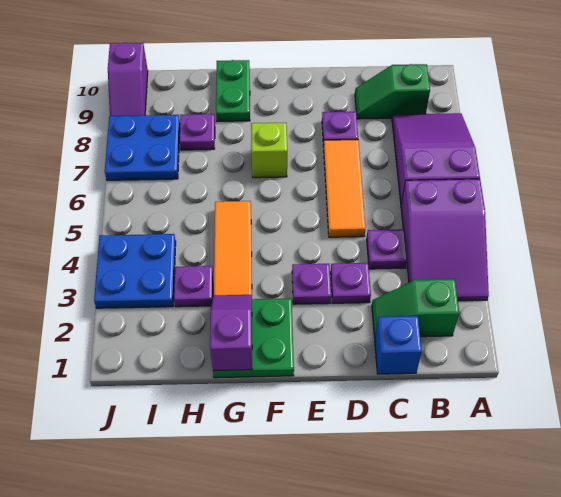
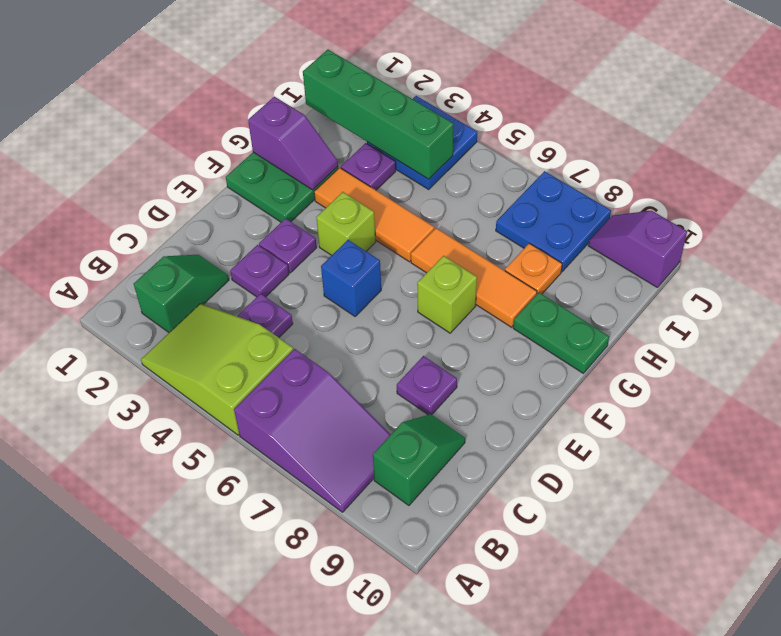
purple 2x3 slope [401,179,489,301] -> lime 2x3 slope [141,304,293,435]
blue 1x1 brick [375,316,422,374] -> blue 1x1 brick moved to [321,240,381,316]
orange 1x3 tile [324,140,366,237] -> orange 1x3 tile moved to [411,228,537,327]
none -> lime 1x1 brick [316,192,376,255]
purple 1x1 plate [180,114,215,150] -> orange 1x1 plate [505,243,562,294]
none -> green 1x4 brick [303,50,453,179]

